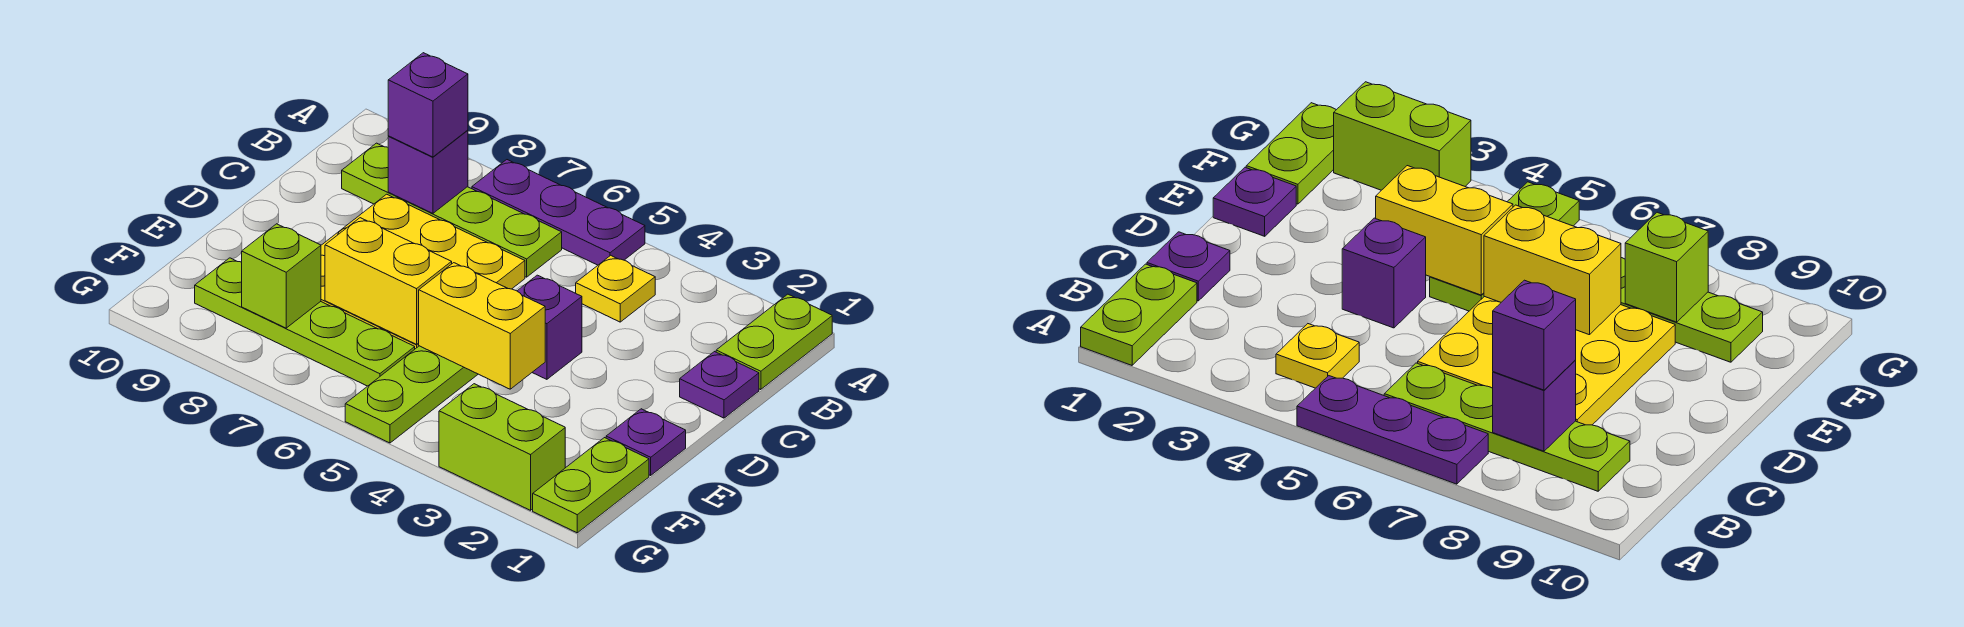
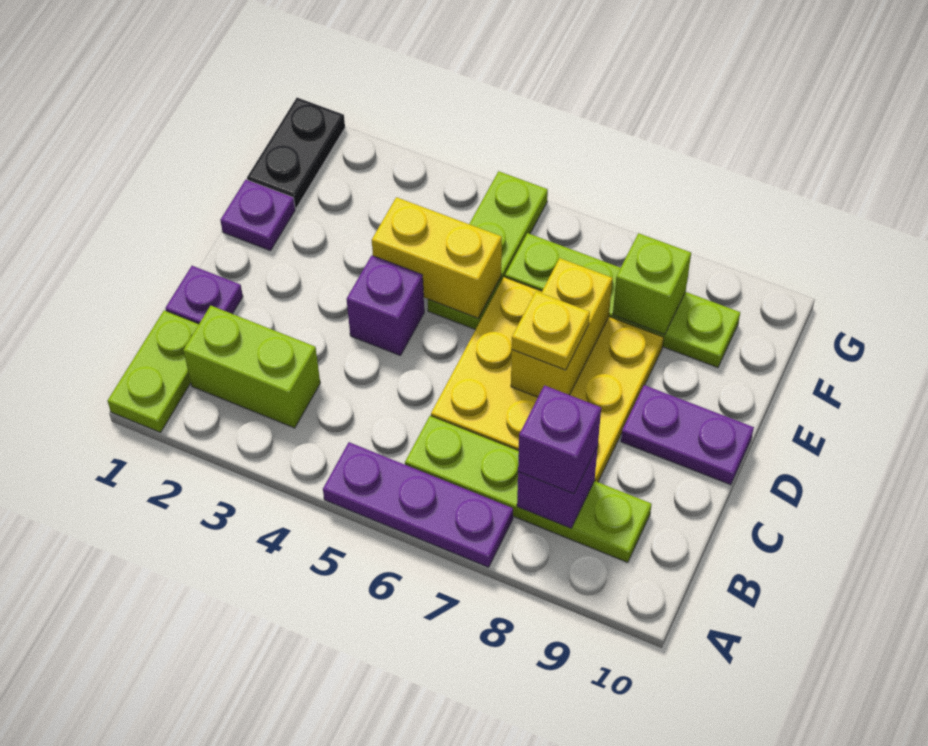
yellow 1x1 plate [576,255,655,322] -> yellow 1x1 plate moved to [512,291,590,370]
none -> purple 1x2 plate [621,385,754,485]
yellow 1x2 brick [325,218,452,344] -> yellow 1x2 brick turned to [511,258,612,397]
lime 1x2 plate [533,438,649,533] -> black 1x2 plate [247,98,345,208]
lime 1x2 brick [439,384,565,510] -> lime 1x2 brick moved to [183,306,320,428]

